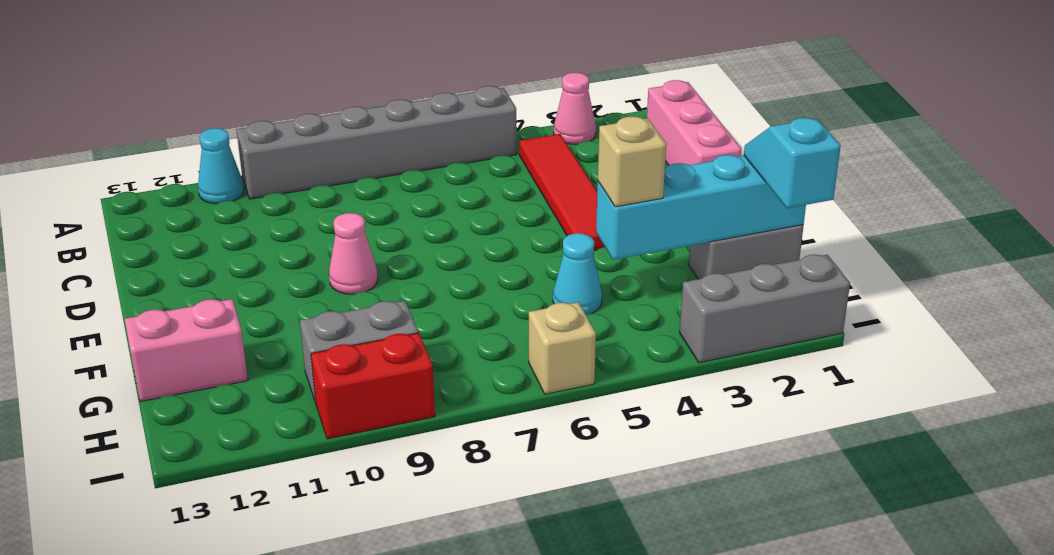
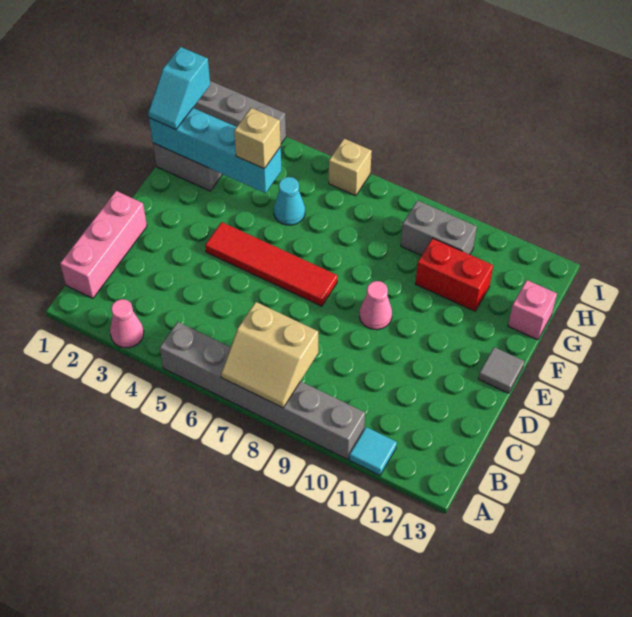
none -> tan 2x2 slope [221,302,318,408]
cyan 1x1 cone [198,128,244,204] -> cyan 1x1 tile [349,427,397,475]
red 1x4 tile [519,134,605,250] -> red 1x4 tile turned to [205,222,338,306]
none -> grey 1x1 tile [478,347,524,393]
pink 1x2 brick [125,299,248,402] -> pink 1x1 brick [508,280,557,340]
red 1x2 brick [311,333,435,439] -> red 1x2 brick moved to [415,238,493,311]

